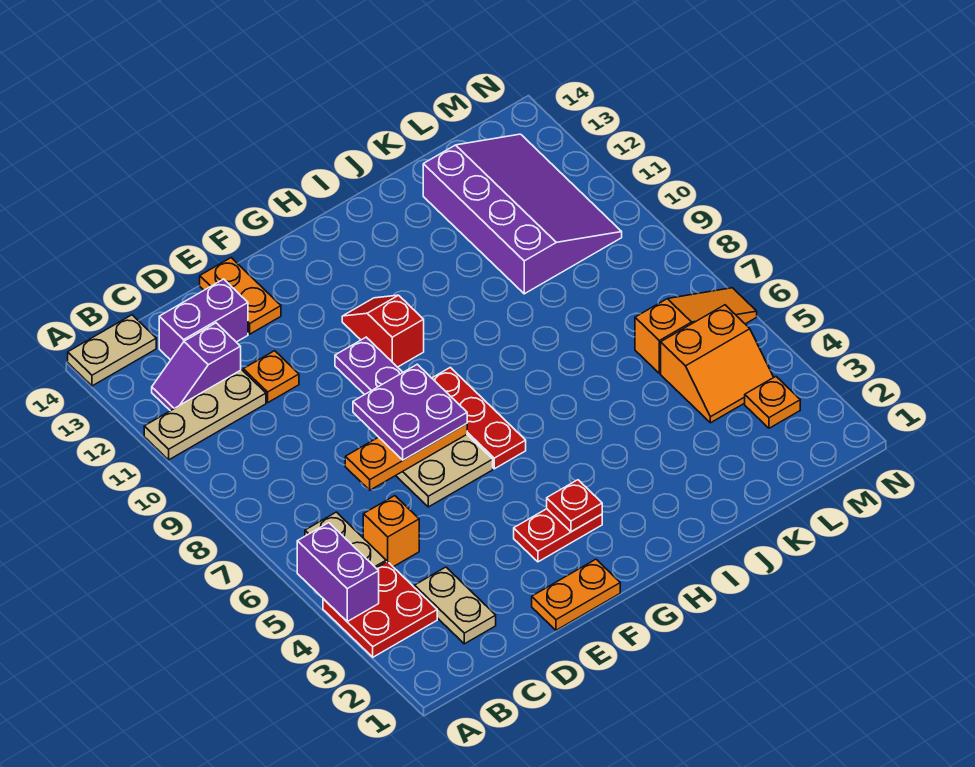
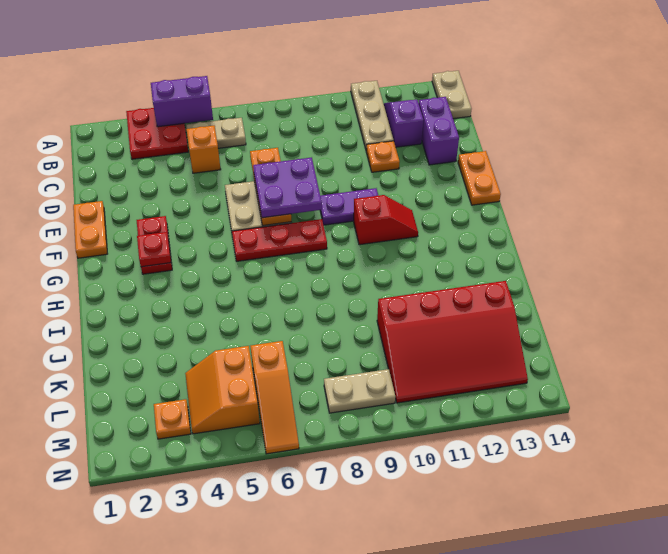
tan 1x2 plate [415,567,496,644] -> tan 1x2 plate moved to [324,369,395,413]
orange 1x2 plate [200,258,281,334] -> orange 1x2 plate turned to [458,151,501,205]
purple 3x4 slope [423,134,622,294] -> red 3x4 slope [377,281,528,403]

